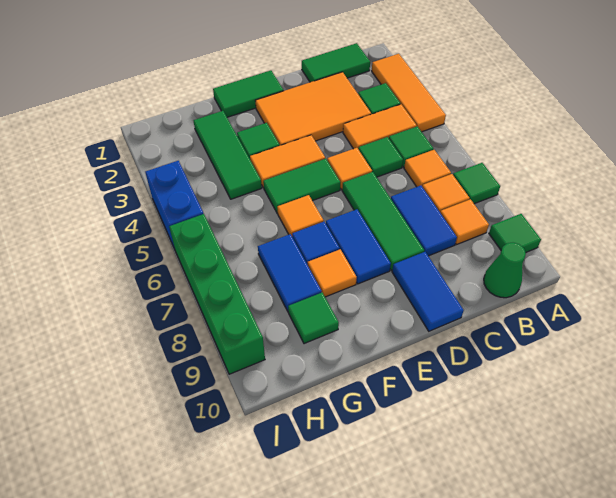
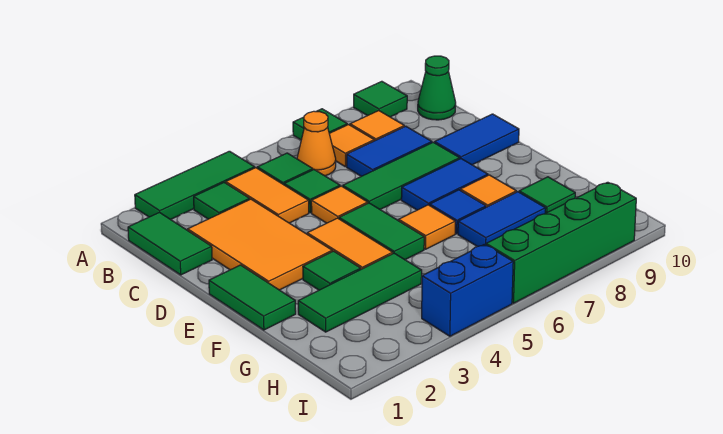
orange 1x3 tile [372,54,446,132] -> green 1x3 tile [135,151,255,220]
orange 1x1 tile [404,150,451,187] -> orange 1x1 cone [297,111,336,176]

